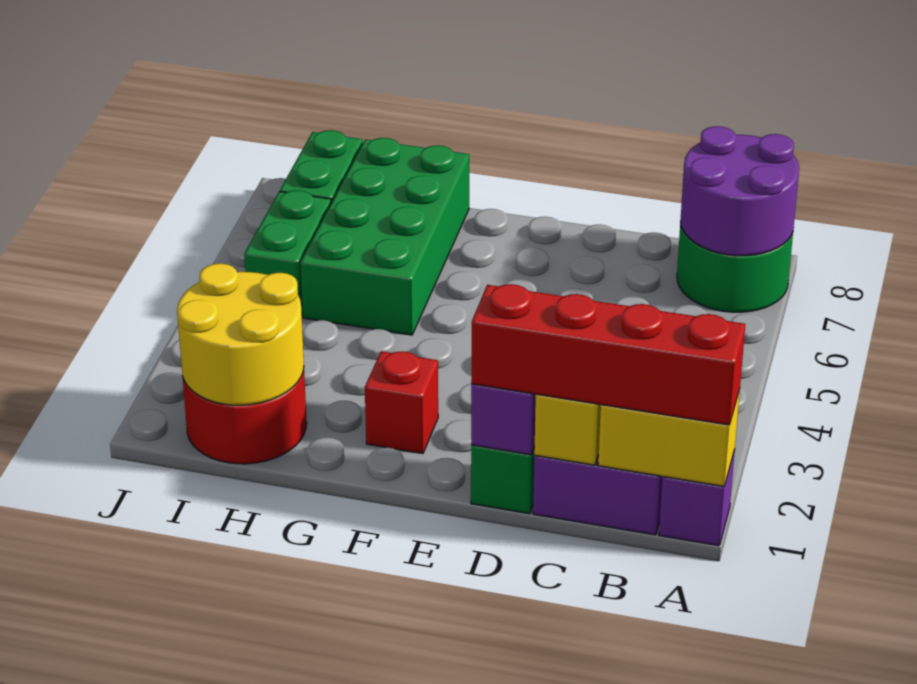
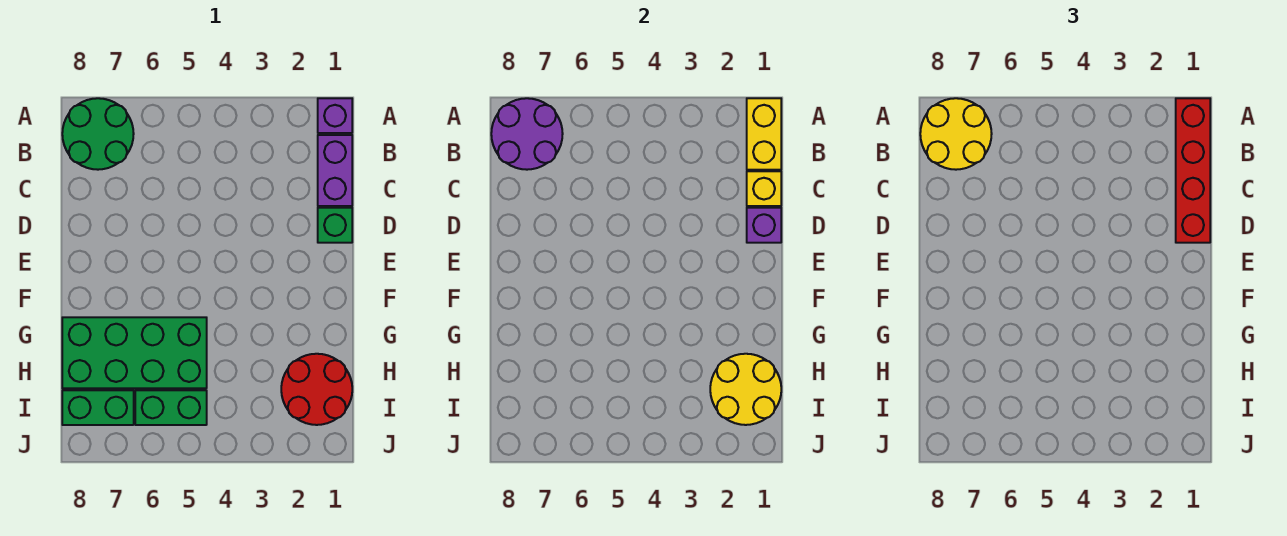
none -> yellow 2x2 round brick [920,98,992,170]
red 1x1 brick [365,351,438,454] -> none

